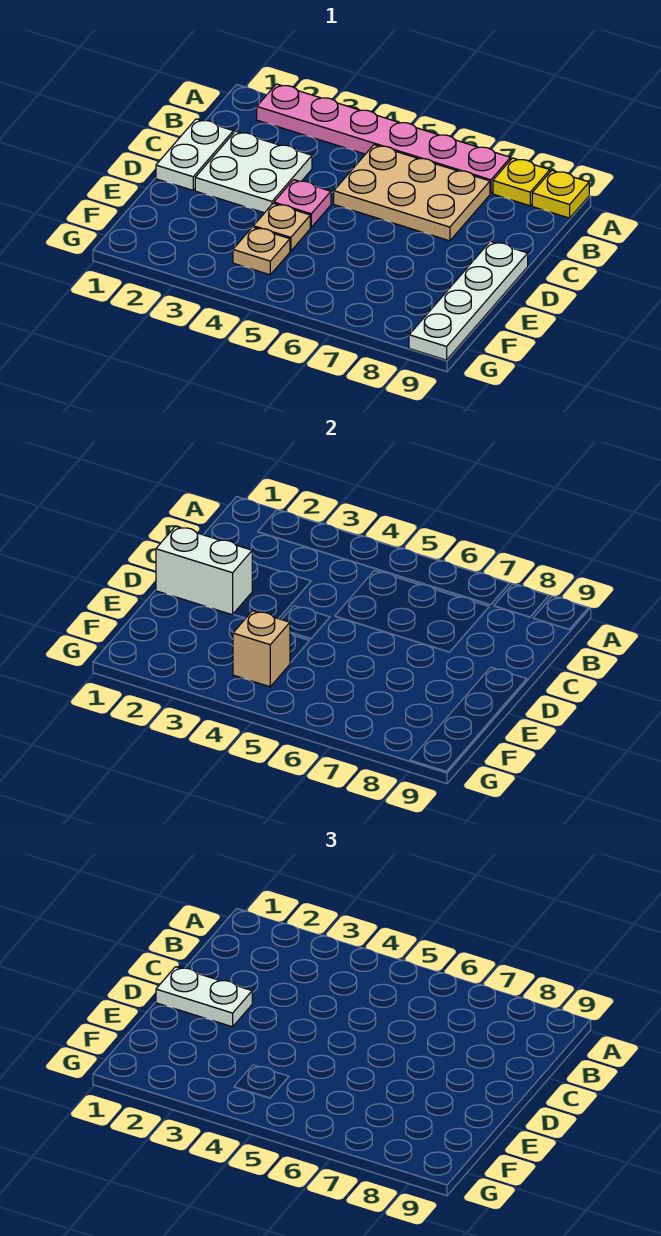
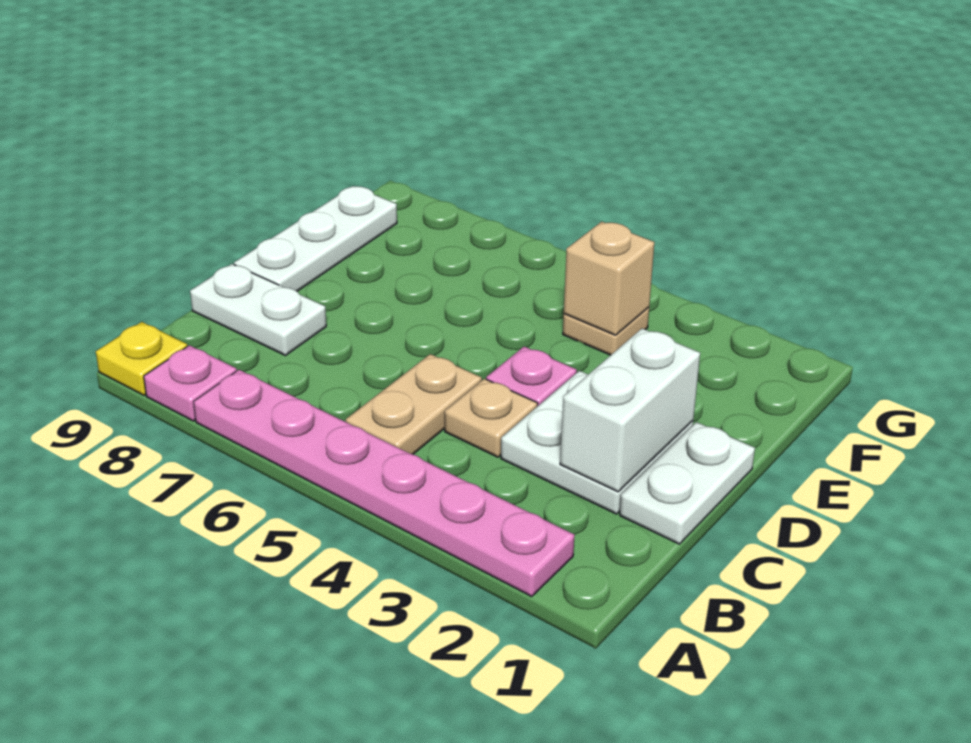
yellow 1x1 plate [493,158,550,206] -> pink 1x1 plate [144,345,237,421]
tan 2x3 plate [334,145,490,241] -> tan 1x2 plate [346,354,482,454]
white 1x2 brick [156,526,252,615] -> white 1x2 brick turned to [560,329,700,492]
white 1x2 plate [156,967,252,1027] -> white 1x2 plate moved to [190,264,326,356]
white 1x4 plate [409,241,528,360] -> white 1x3 plate [234,186,397,291]
tan 1x1 plate [253,203,310,251] -> tan 1x1 plate moved to [445,379,538,457]

